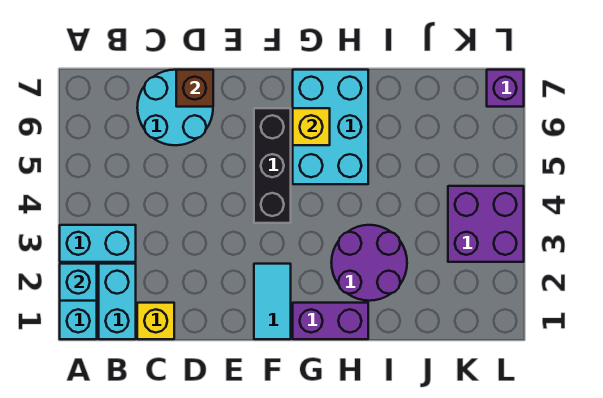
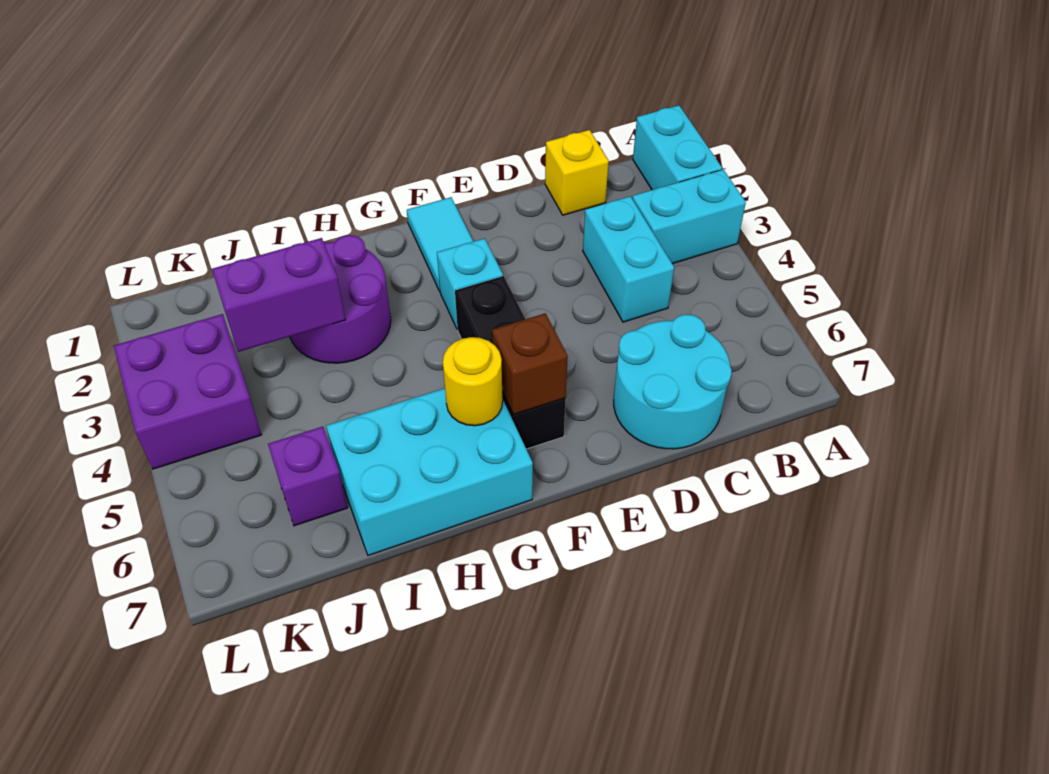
cyan 1x1 brick [60,264,97,301] -> cyan 1x1 brick moved to [437,238,503,329]
cyan 1x2 brick [99,264,136,339] -> cyan 1x2 brick moved to [583,196,674,322]
brown 1x1 brick [176,70,213,107] -> brown 1x1 brick moved to [492,313,568,415]
purple 1x2 brick [293,303,368,339] -> purple 1x2 brick moved to [212,238,345,352]
cyan 2x3 brick [293,70,368,184] -> cyan 2x3 brick turned to [326,388,533,555]
yellow 1x1 brick [293,108,330,145] -> yellow 1x1 round brick [443,337,503,426]
purple 1x1 brick [487,70,524,107] -> purple 1x1 brick moved to [268,427,348,526]

